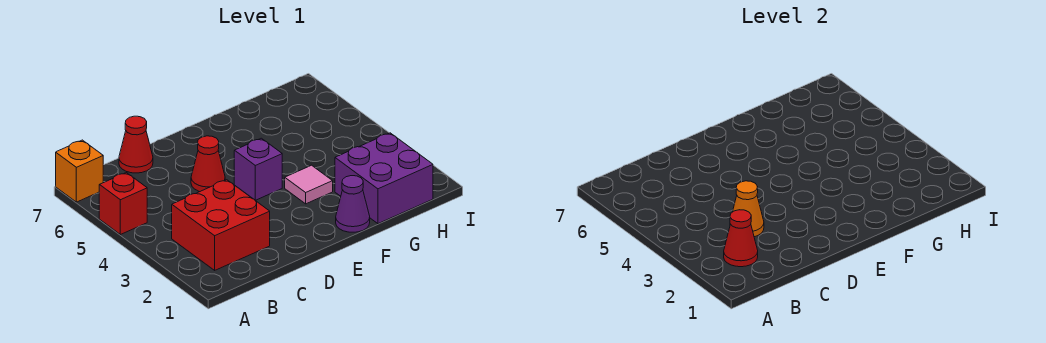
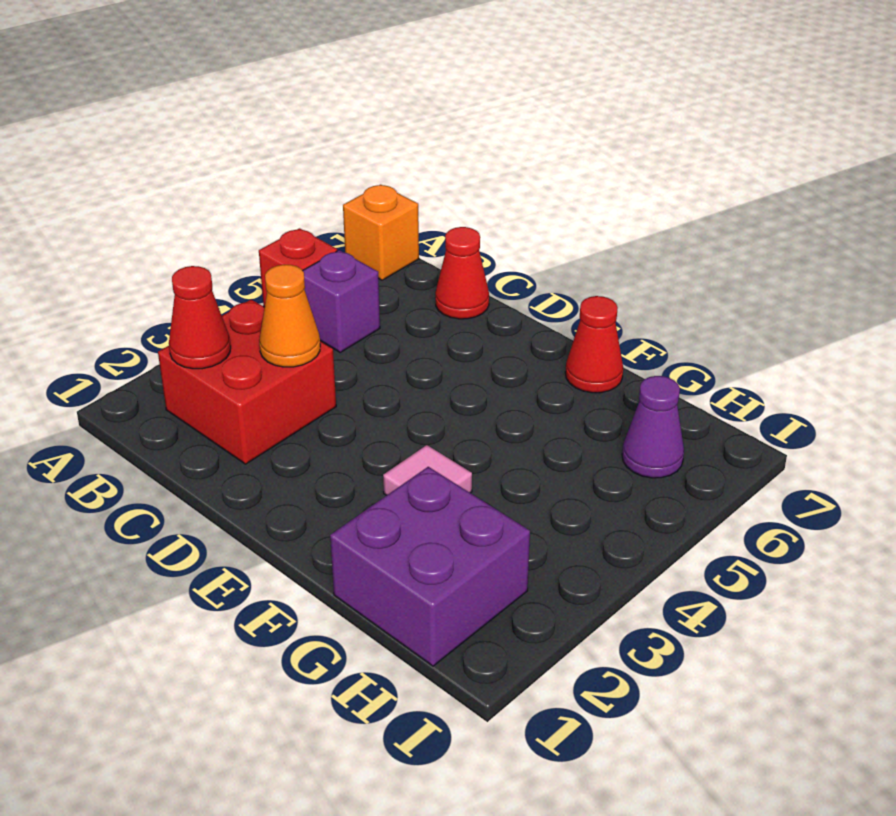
red 1x1 cone [191,136,225,192] -> red 1x1 cone moved to [565,296,623,393]
purple 1x1 brick [234,138,282,200] -> purple 1x1 brick moved to [303,250,380,352]
purple 1x1 cone [336,176,370,232] -> purple 1x1 cone moved to [622,376,684,478]

